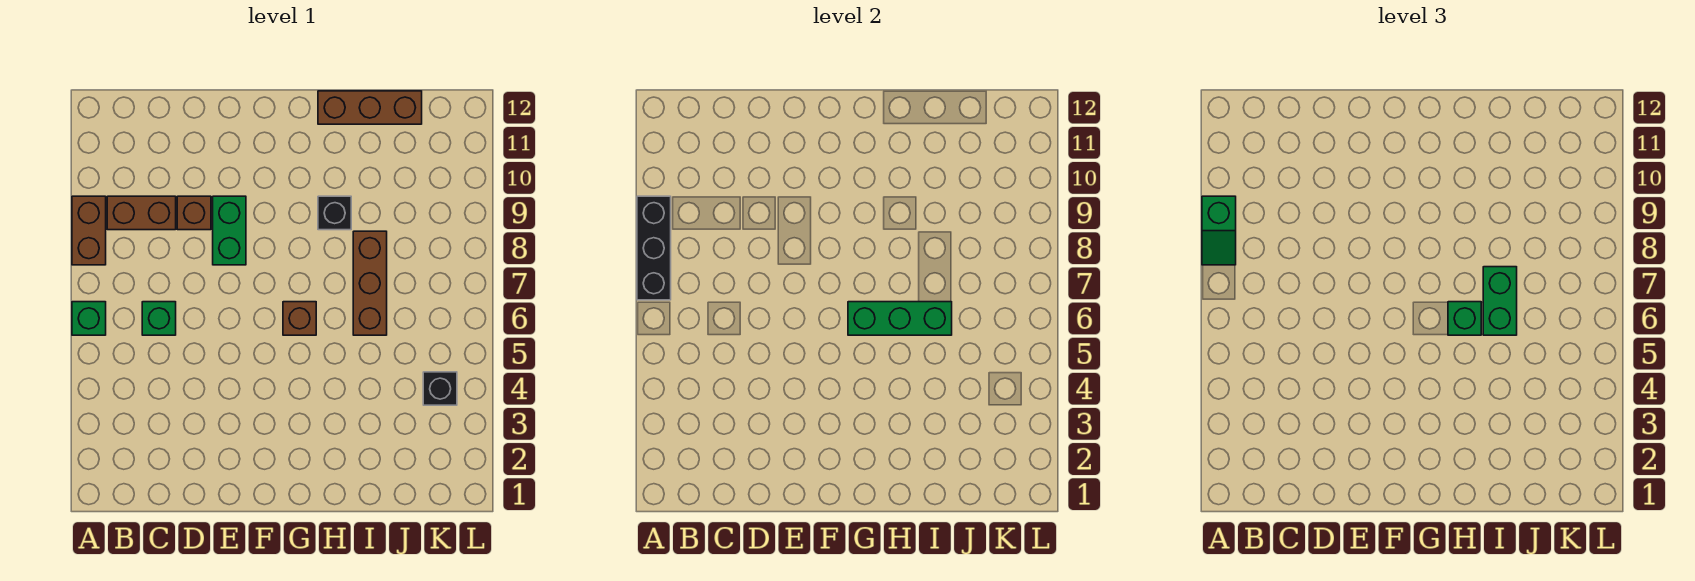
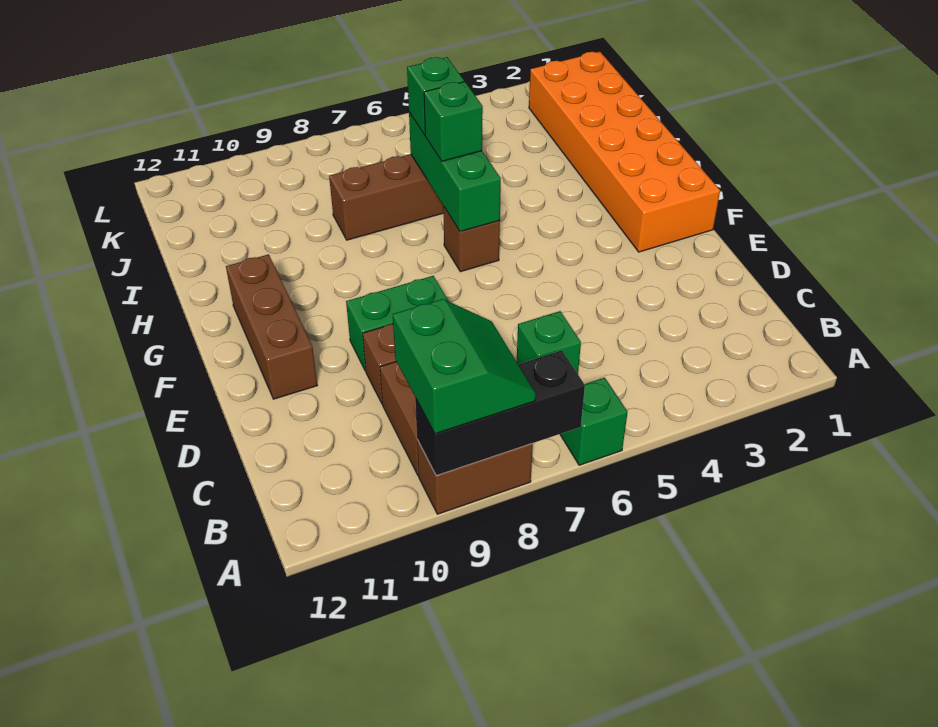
green 1x2 slope [1202,196,1236,265] -> green 2x2 slope [393,299,536,434]
none -> orange 2x6 brick [529,52,720,252]
black 1x1 brick [318,196,351,230] -> none
brown 1x3 brick [318,91,422,124] -> brown 1x3 brick moved to [226,254,317,399]
green 1x2 brick [1483,267,1517,335] -> green 1x1 brick [407,57,464,135]
black 1x1 brick [423,372,457,405] -> none

